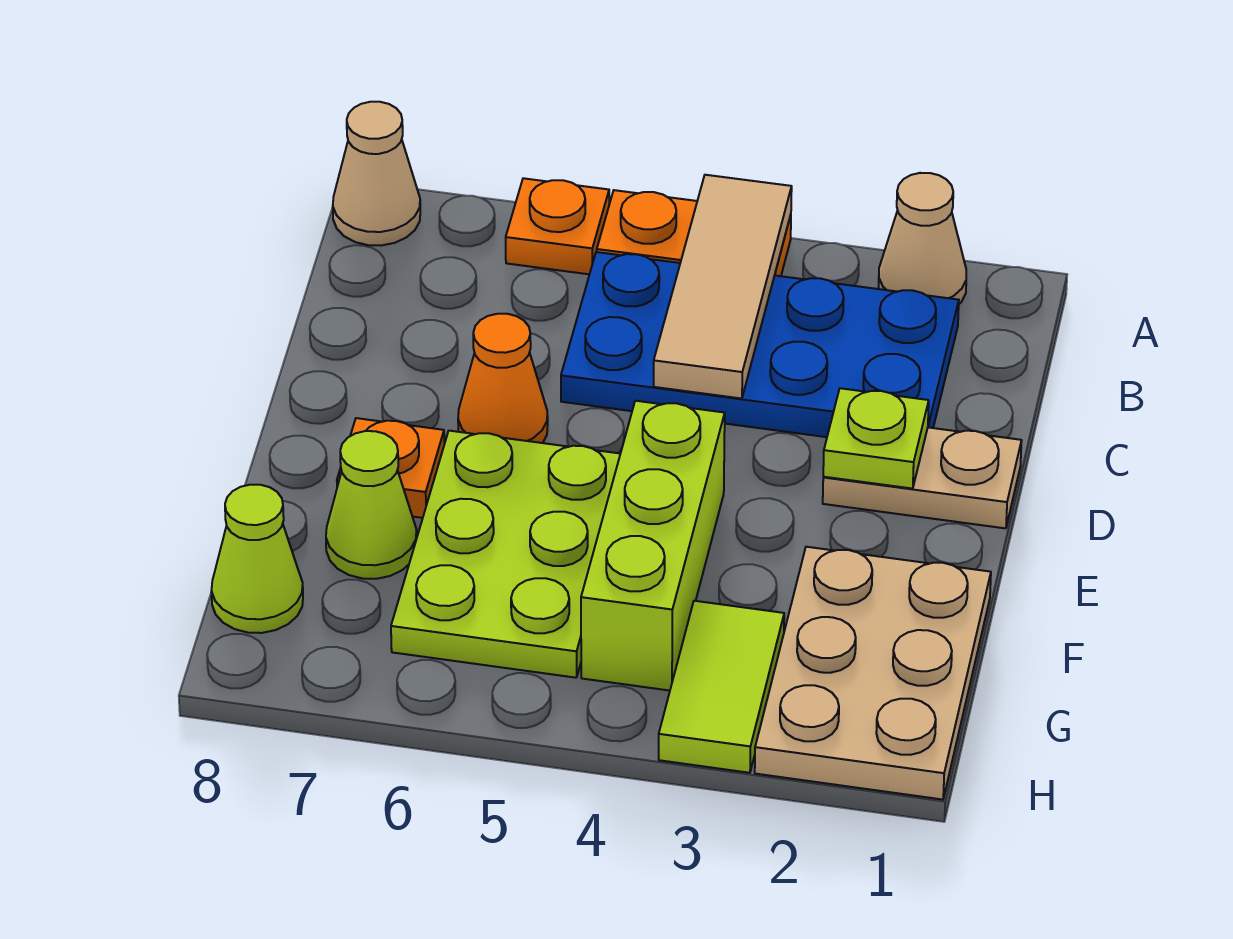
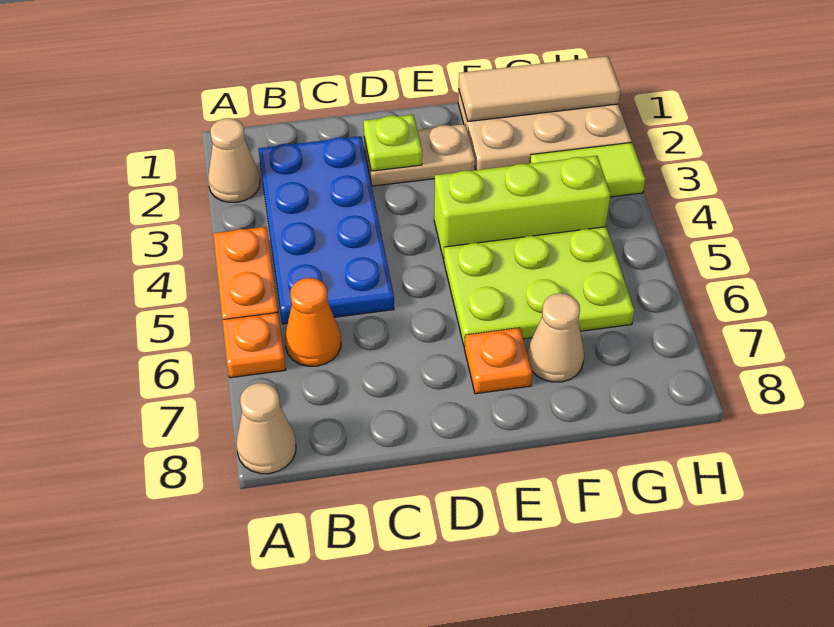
tan 1x3 tile [654,175,792,399] -> tan 1x3 tile moved to [459,56,621,121]
tan 1x2 plate [823,427,1022,528] -> tan 1x2 plate turned to [364,124,475,186]
orange 1x1 cone [458,314,548,443] -> orange 1x1 cone moved to [285,278,341,366]
lime 1x1 cone [326,431,417,579] -> tan 1x1 cone [527,293,584,382]
lime 1x1 cone [211,485,303,633] -> none

